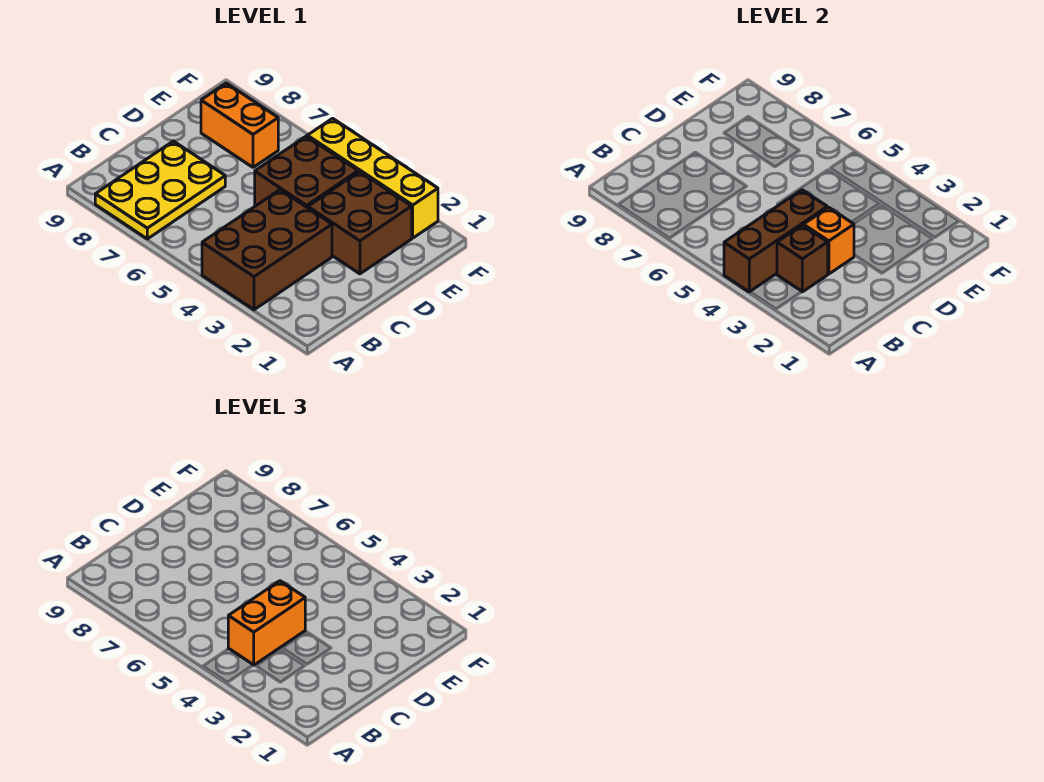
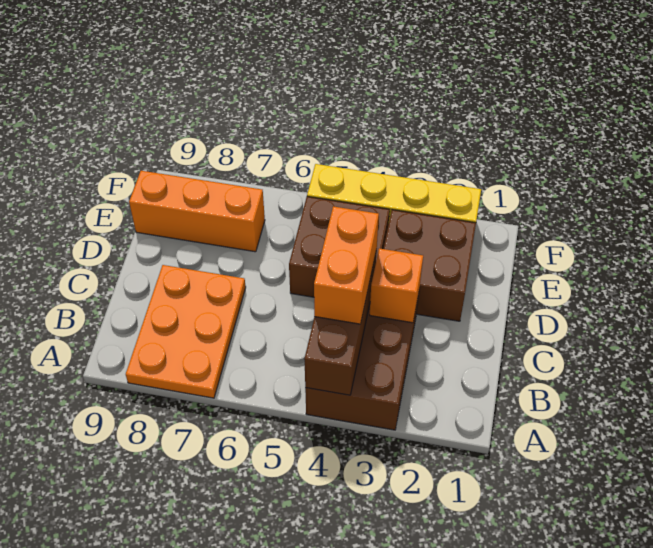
yellow 2x3 plate [95,141,225,239] -> orange 2x3 plate [126,265,246,398]
brown 1x1 brick [777,225,828,292] -> none
orange 1x2 brick [201,83,278,167] -> orange 1x3 brick [129,171,265,252]

